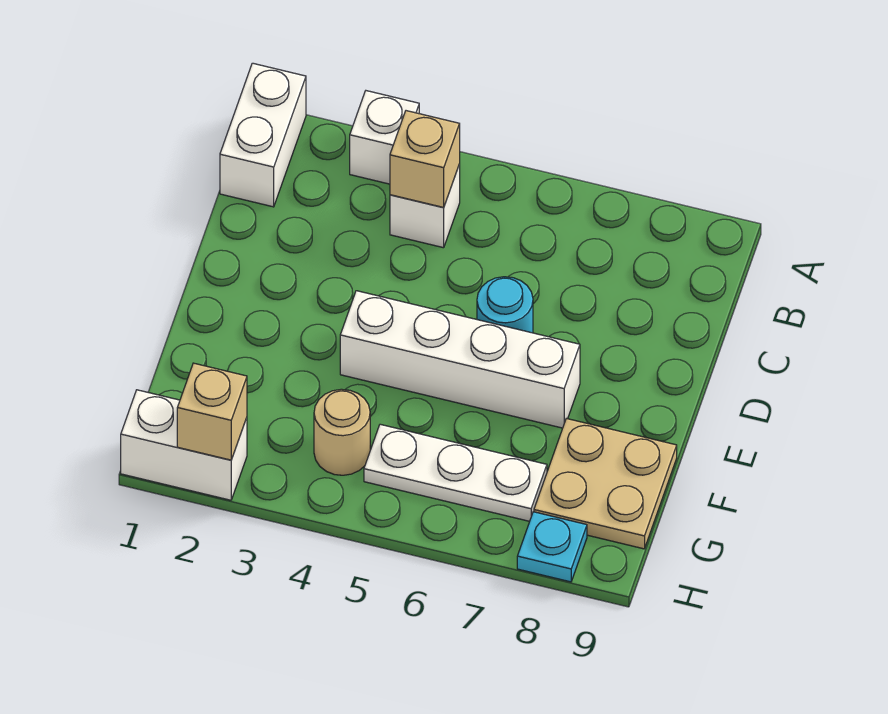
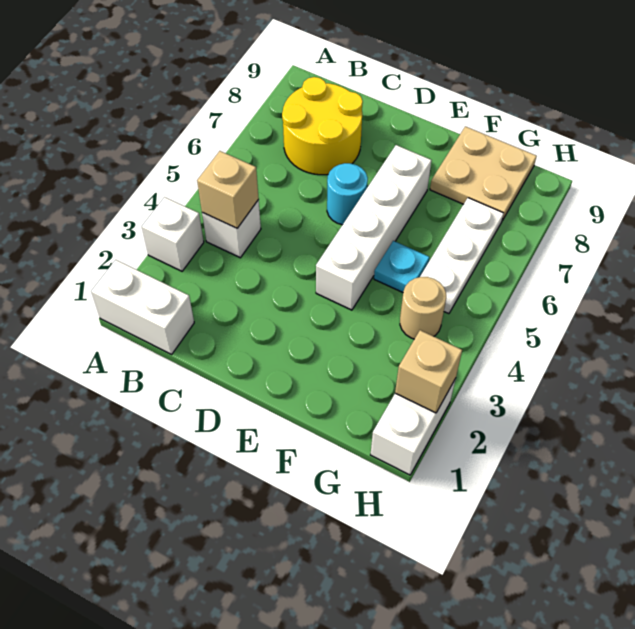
none -> yellow 2x2 round brick [282,77,363,175]
cyan 1x1 plate [517,512,587,582] -> cyan 1x1 plate moved to [374,241,429,292]

